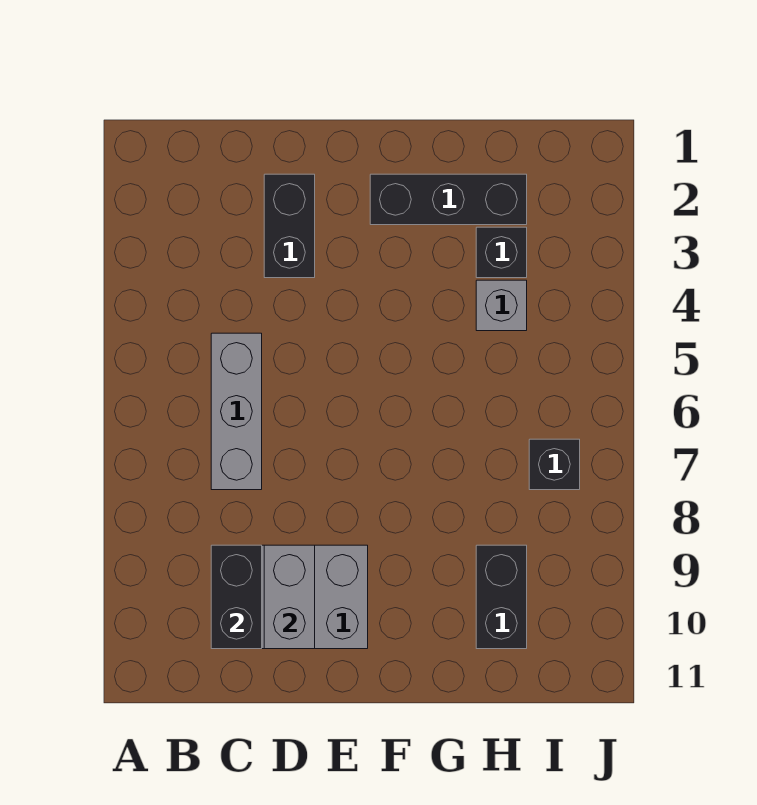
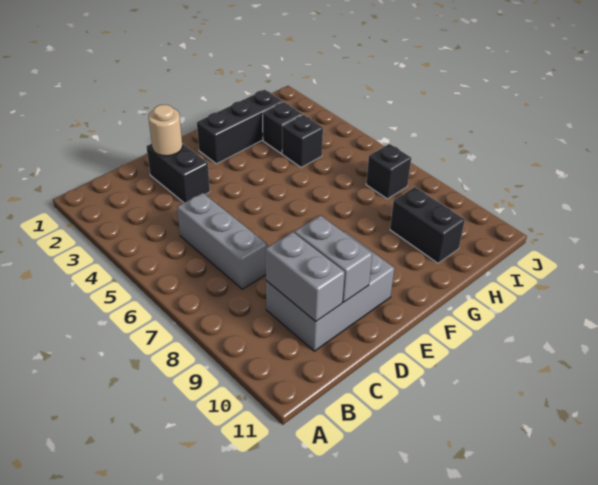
black 1x2 brick [211,545,262,649] -> grey 1x2 brick [266,232,345,322]
none -> tan 1x1 round brick [148,105,182,156]
grey 1x1 brick [476,280,527,331] -> black 1x1 brick [282,115,323,167]

